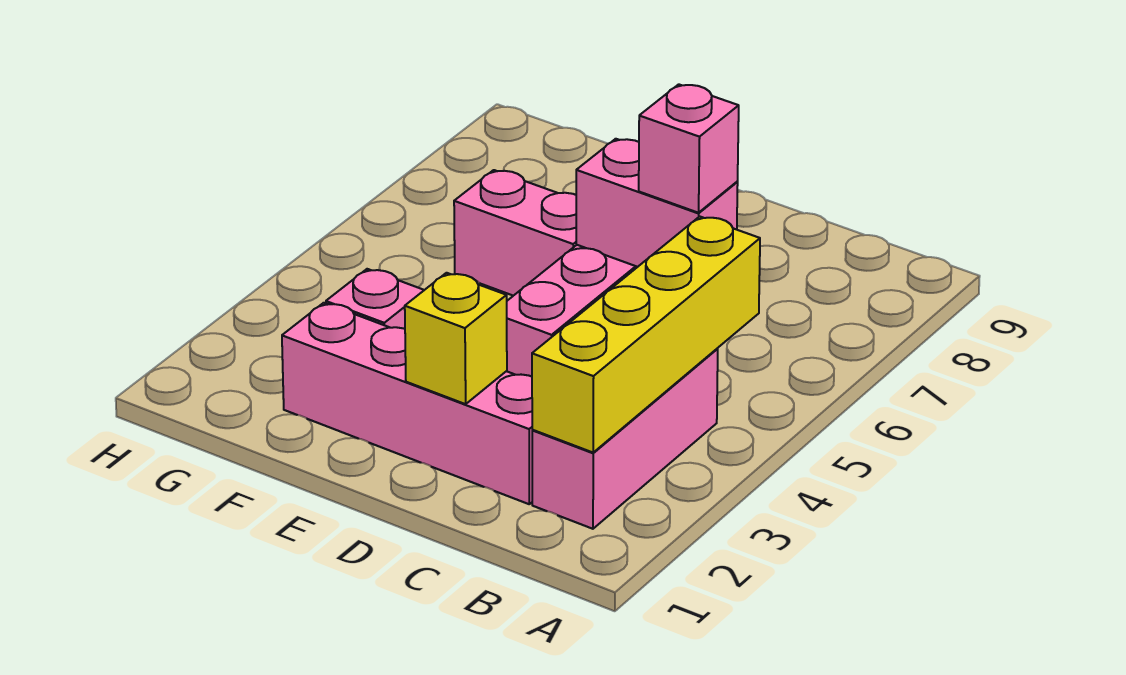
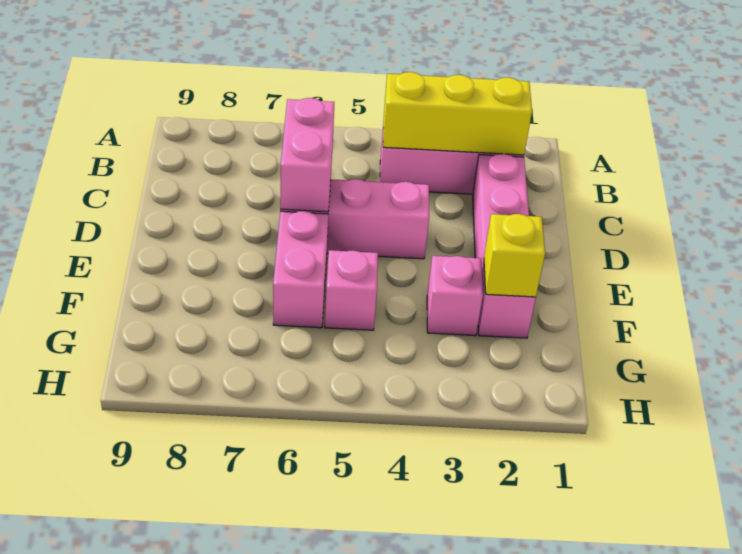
yellow 1x4 brick [532,216,760,452] -> yellow 1x3 brick [383,72,532,155]
pink 1x1 brick [639,84,739,213] -> pink 1x1 brick moved to [325,250,378,330]
yellow 1x1 brick [405,273,507,404] -> yellow 1x1 brick moved to [484,214,545,297]

